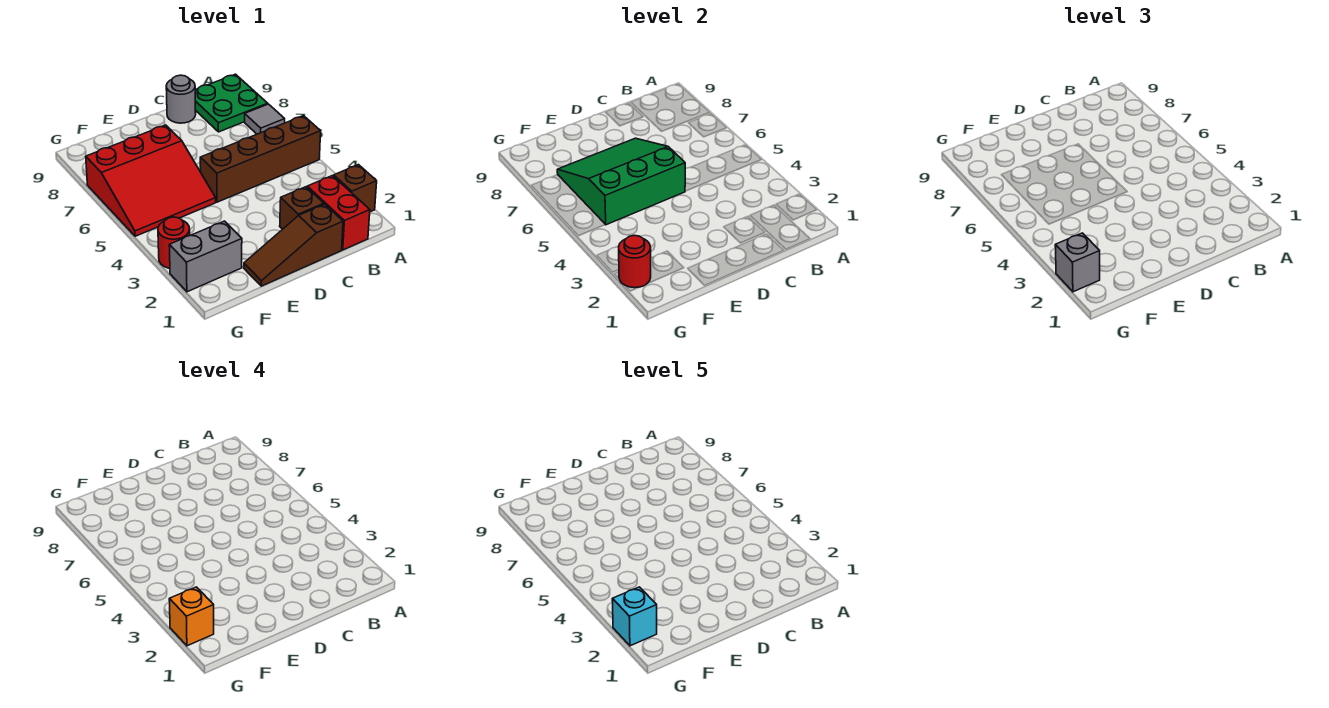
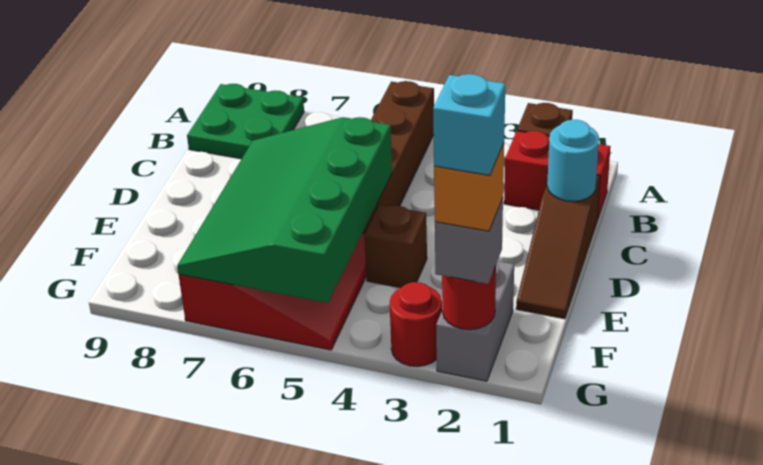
grey 1x1 tile [245,104,285,134] -> none
none -> cyan 1x1 round brick [547,120,599,201]
brown 1x1 brick [280,187,324,229] -> brown 1x1 brick moved to [364,205,427,288]
grey 1x1 round brick [166,75,196,123] -> none
green 3x3 slope [557,138,685,225] -> green 3x4 slope [177,117,392,303]

